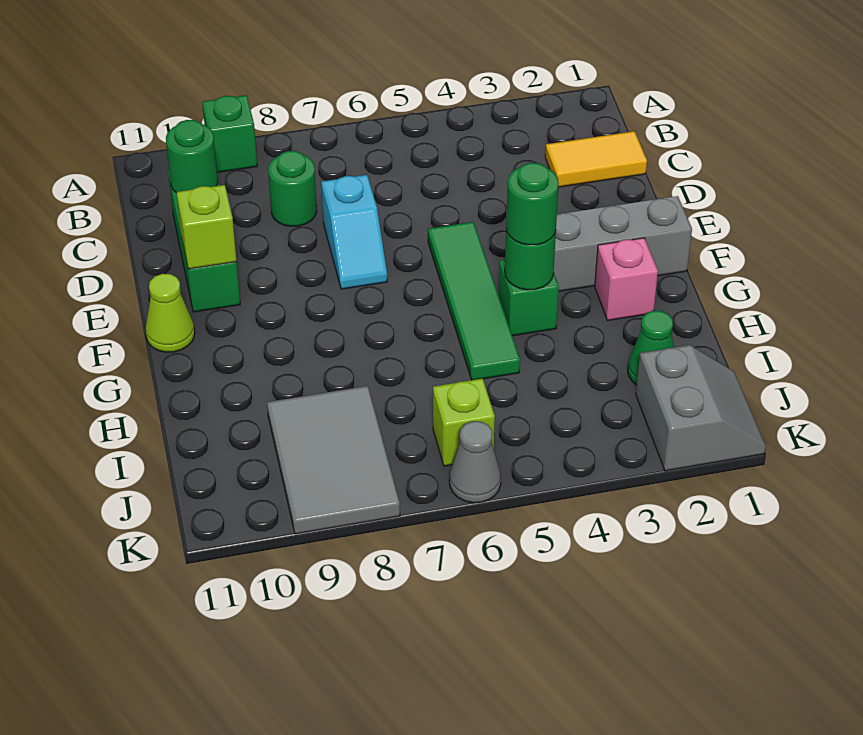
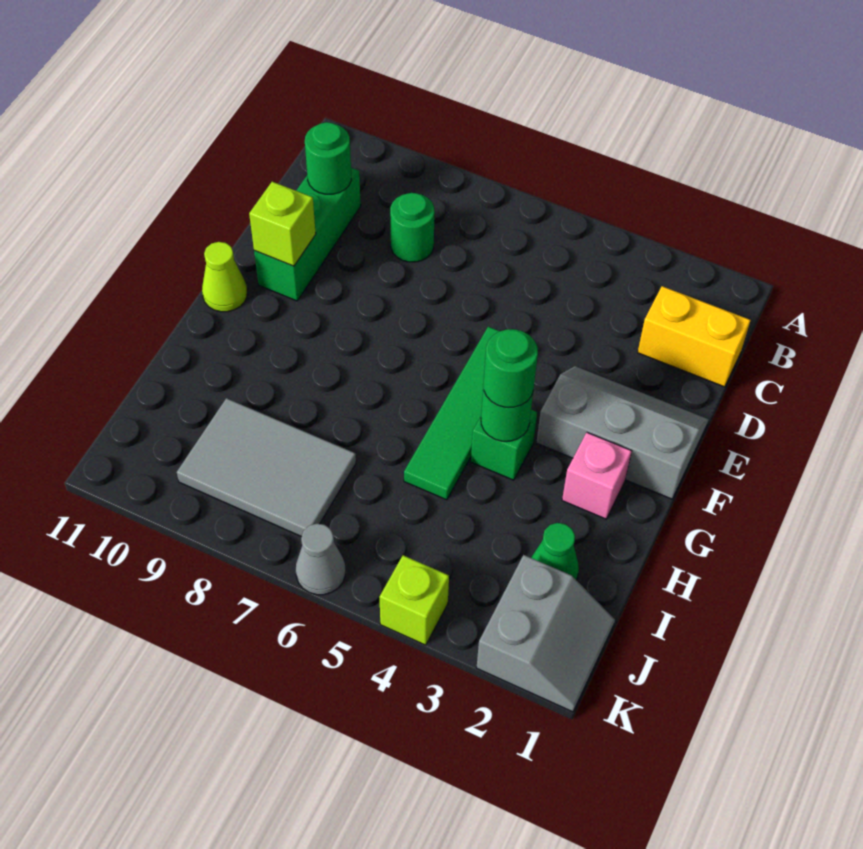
green 1x1 brick [202,95,257,172] -> none
yellow 1x2 tile [545,131,647,187] -> yellow 1x2 brick [638,286,751,387]
cyan 1x2 slope [321,175,387,289] -> none
grey 2x3 tile [267,386,400,534] -> grey 2x3 tile turned to [177,398,356,537]
lime 1x1 brick [433,379,495,466] -> lime 1x1 brick moved to [379,555,449,645]

